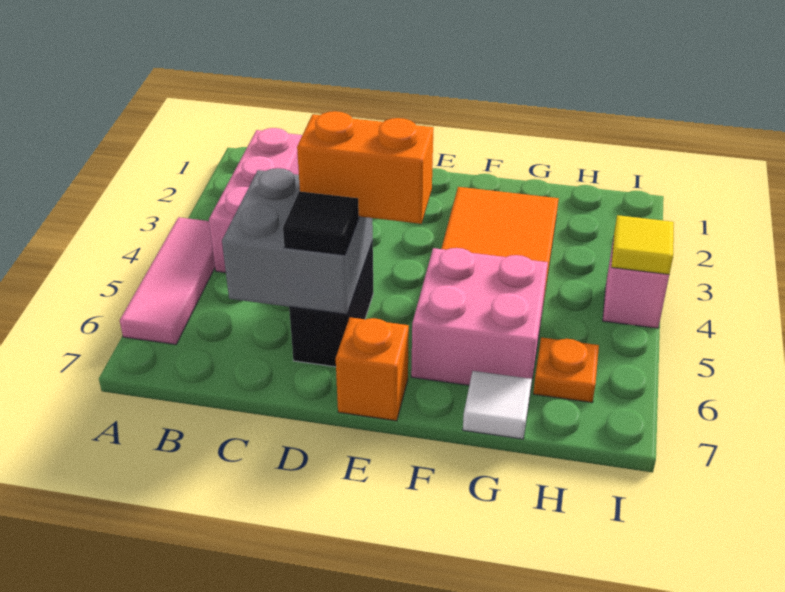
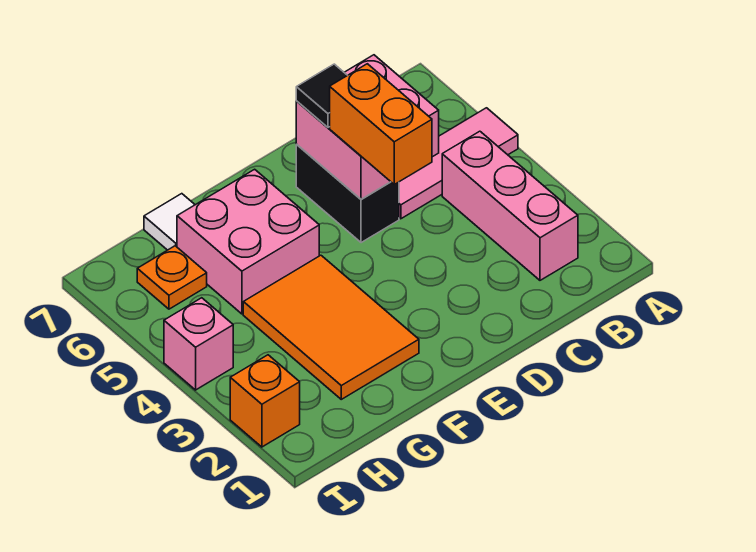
pink 1x3 tile [120,217,215,344] -> pink 1x3 tile turned to [399,108,518,219]
grey 2x2 brick [222,168,373,314] -> pink 2x2 brick [296,55,439,199]
orange 1x2 brick [297,111,434,224] -> orange 1x2 brick turned to [330,64,432,184]
orange 1x1 brick [336,317,409,421] -> orange 1x1 brick moved to [230,355,300,447]
yellow 1x1 tile [611,215,674,274] -> none

